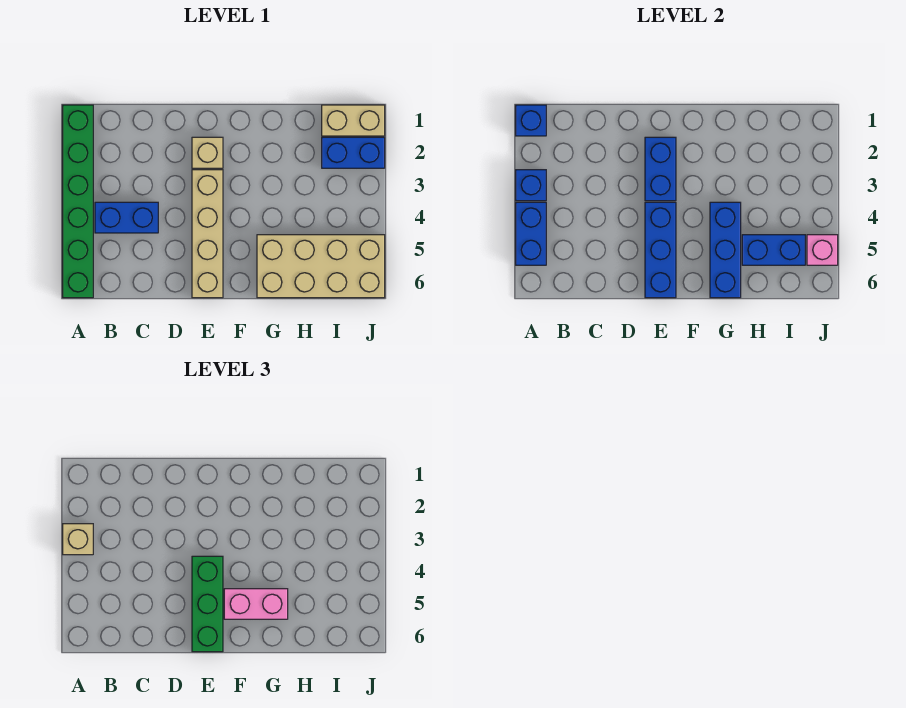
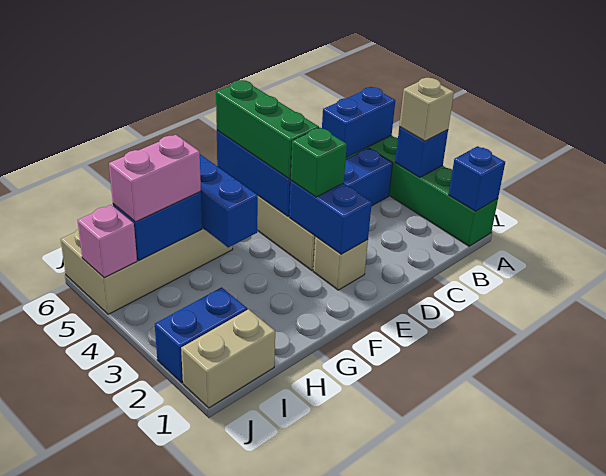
blue 1x2 brick [516,202,546,265] -> blue 1x2 brick turned to [322,87,395,158]
none -> green 1x1 brick [291,128,347,197]
pink 1x2 brick [224,589,288,619] -> pink 1x2 brick moved to [109,135,201,222]

